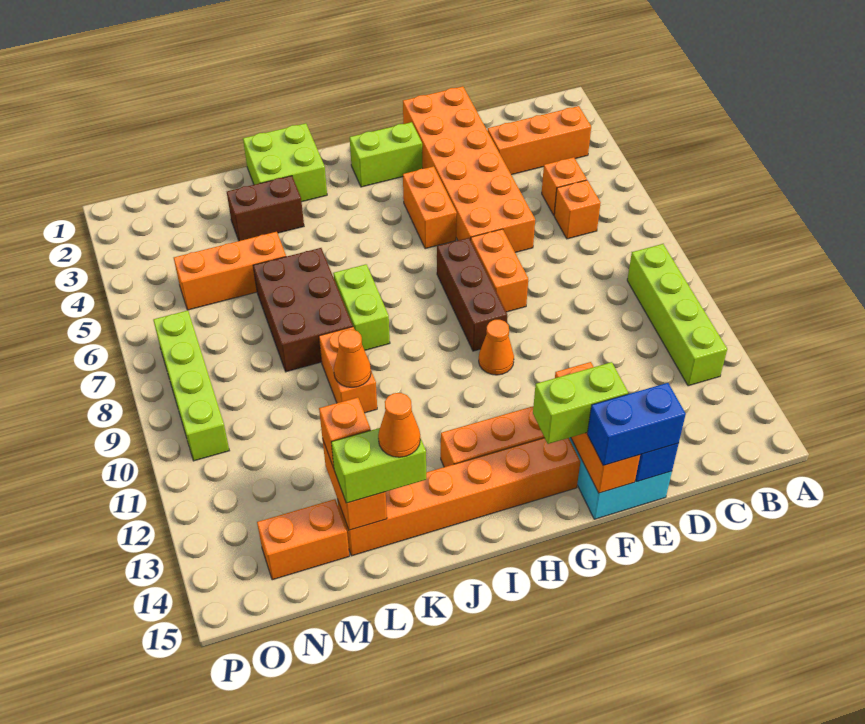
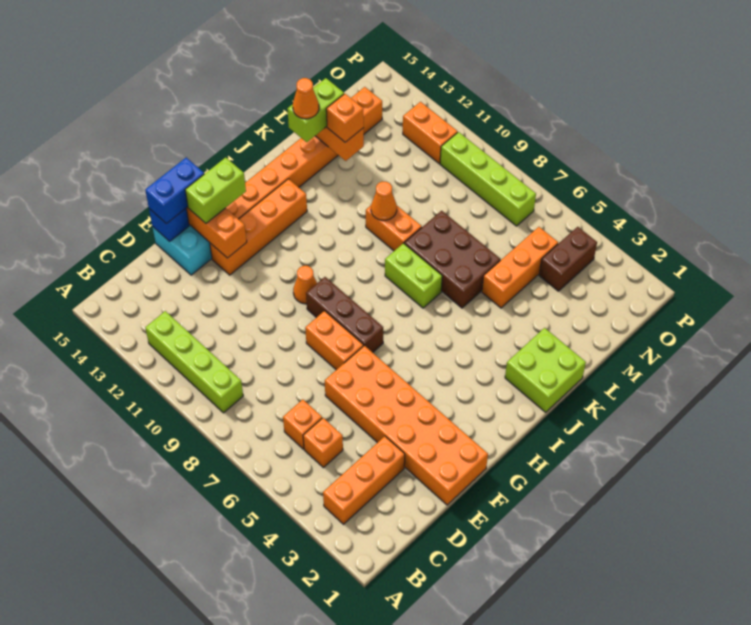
lime 1x2 brick [350,122,422,187] -> none
orange 1x2 brick [403,166,457,249] -> orange 1x2 brick moved to [403,102,458,164]
brown 1x2 brick [227,176,304,241] -> brown 1x2 brick moved to [539,227,597,291]

